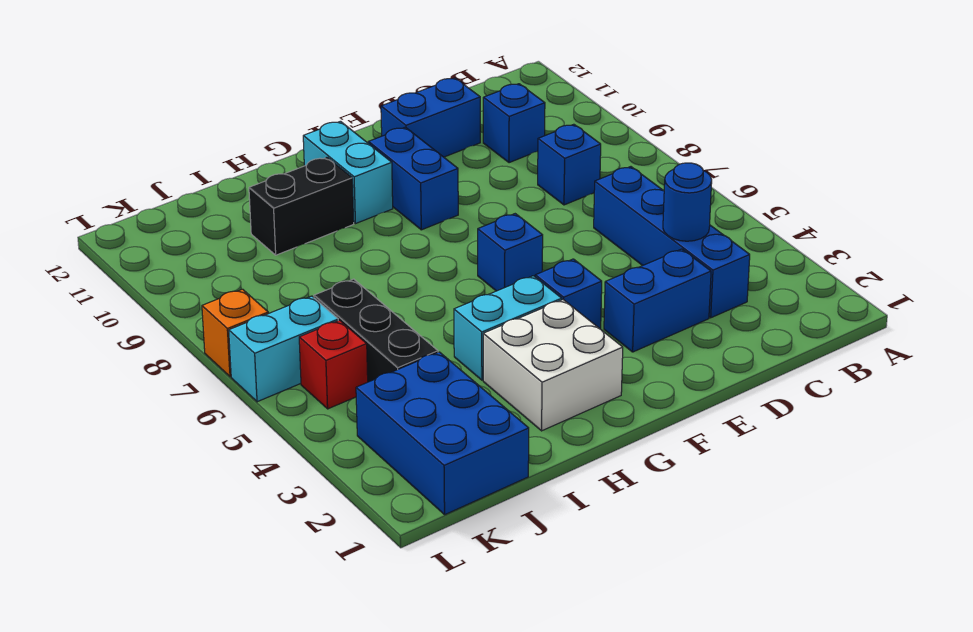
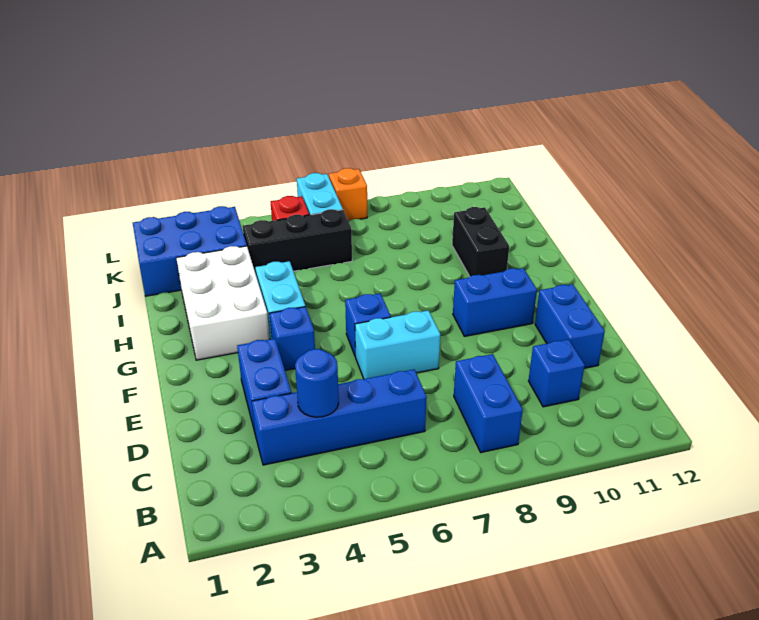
blue 1x1 brick [538,124,601,205] -> blue 1x2 brick [454,354,523,453]
white 2x2 brick [483,300,623,431] -> white 2x3 brick [176,246,270,360]
cyan 1x2 brick [303,121,393,224] -> cyan 1x2 brick moved to [355,310,440,379]

